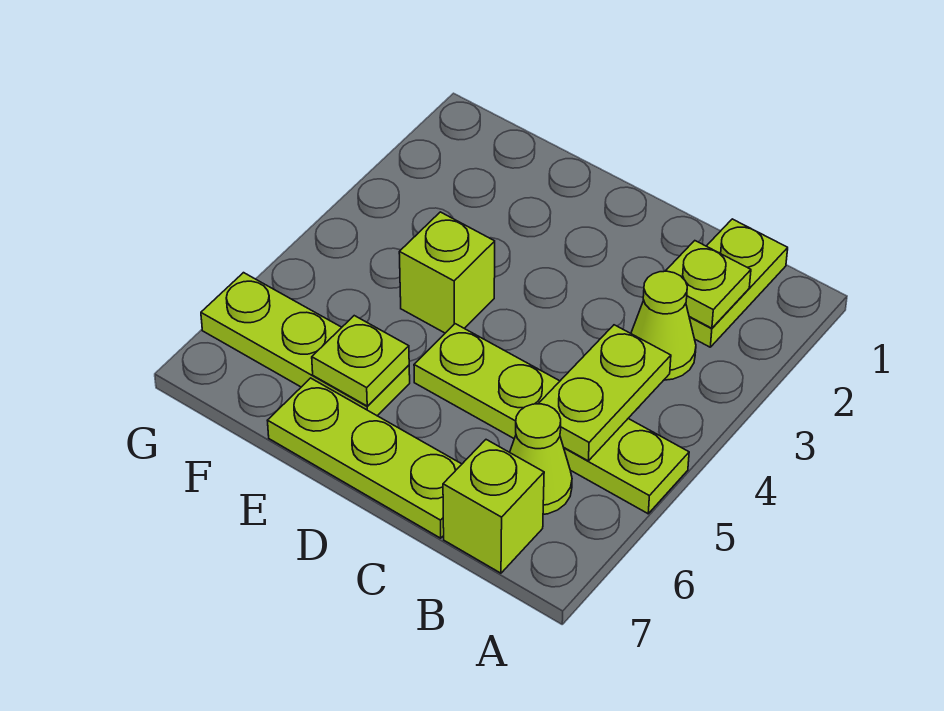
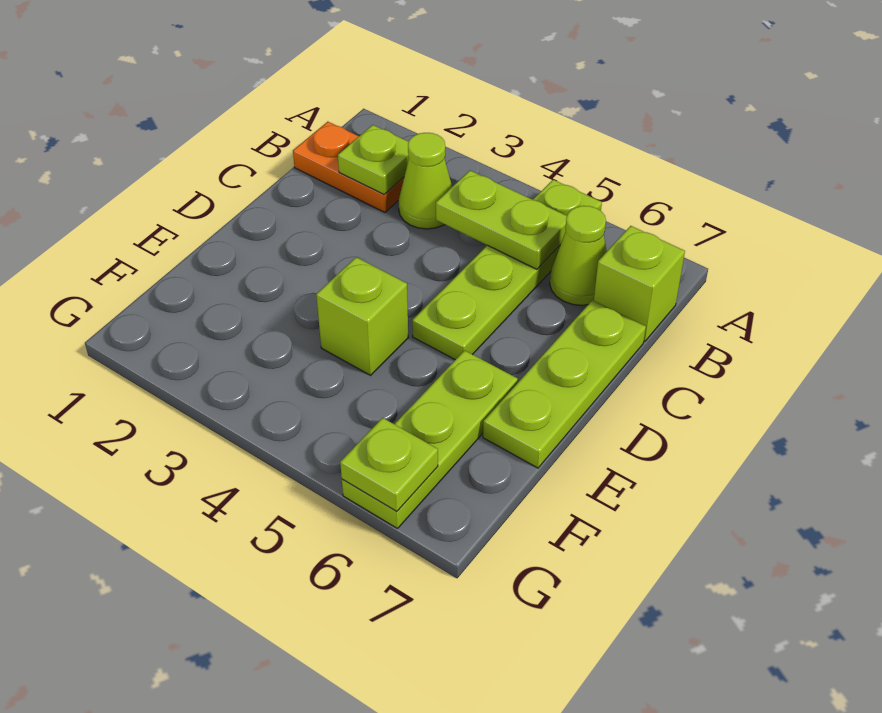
lime 1x2 plate [689,219,788,347] -> orange 1x2 plate [293,122,404,212]
lime 1x1 plate [312,316,409,406] -> lime 1x1 plate moved to [340,418,438,511]

